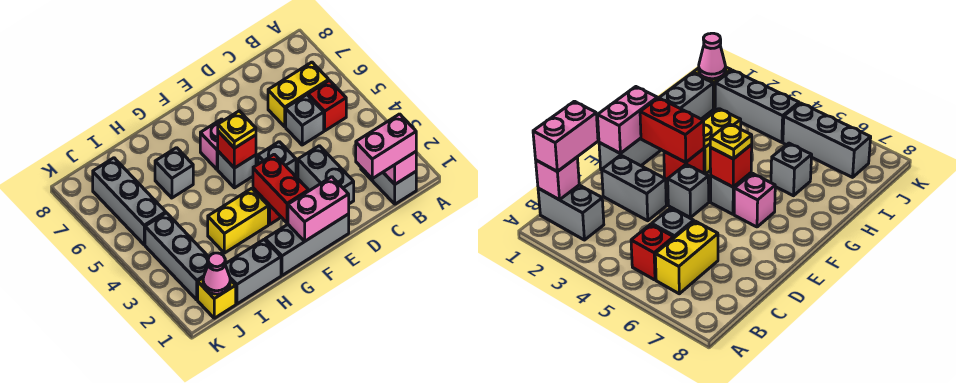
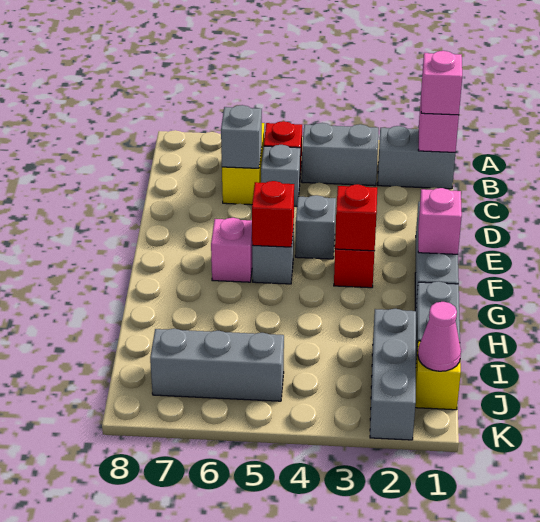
pink 1x2 brick [356,114,416,179] -> pink 1x1 brick [421,51,462,115]
grey 1x2 brick [298,146,354,204] -> grey 1x2 brick moved to [302,123,378,186]
pink 1x2 brick [288,177,349,242] -> pink 1x1 brick [418,188,462,254]
red 1x2 brick [253,154,309,223] -> red 1x1 brick [335,184,377,251]
yellow 1x1 plate [218,111,256,148] -> none
yellow 1x2 brick [208,188,268,253] -> none
grey 1x1 brick [155,148,193,198] -> grey 1x1 brick moved to [221,105,262,168]
grey 1x3 brick [145,213,209,300] -> grey 1x3 brick turned to [370,309,416,440]

